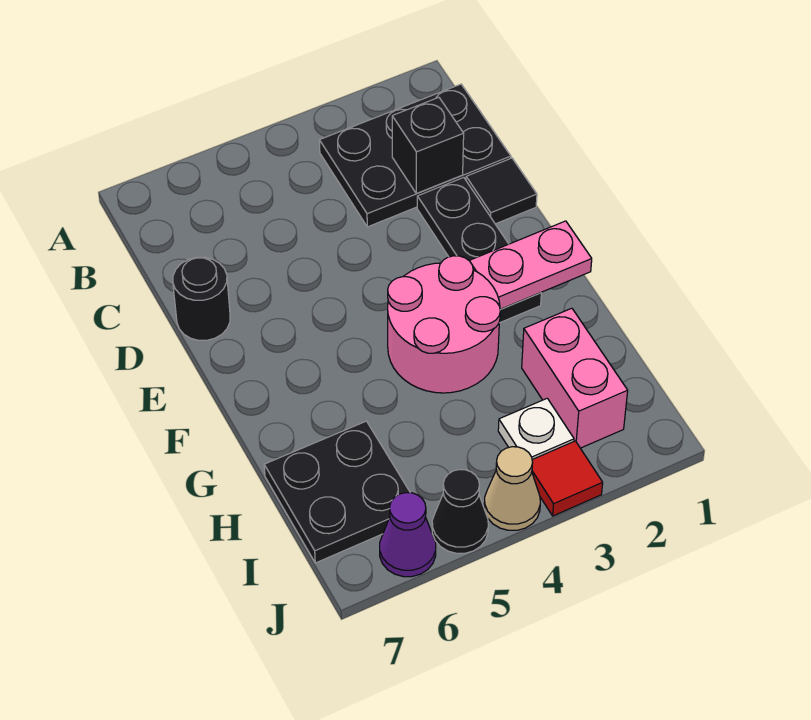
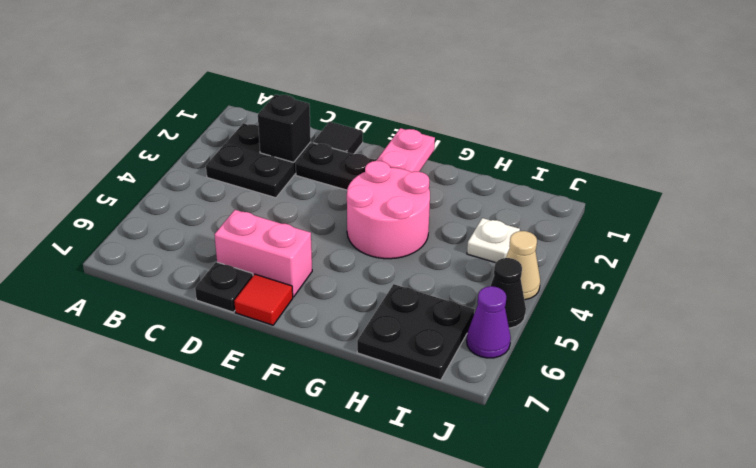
black 2x3 plate [319,84,511,227] -> black 2x2 plate [206,123,311,198]
black 1x1 round brick [173,257,230,340] -> black 1x1 plate [195,262,253,312]
pink 1x2 brick [522,308,628,448] -> pink 1x2 brick moved to [214,210,312,297]
red 1x1 tile [532,441,603,516] -> red 1x1 tile moved to [234,274,293,325]

